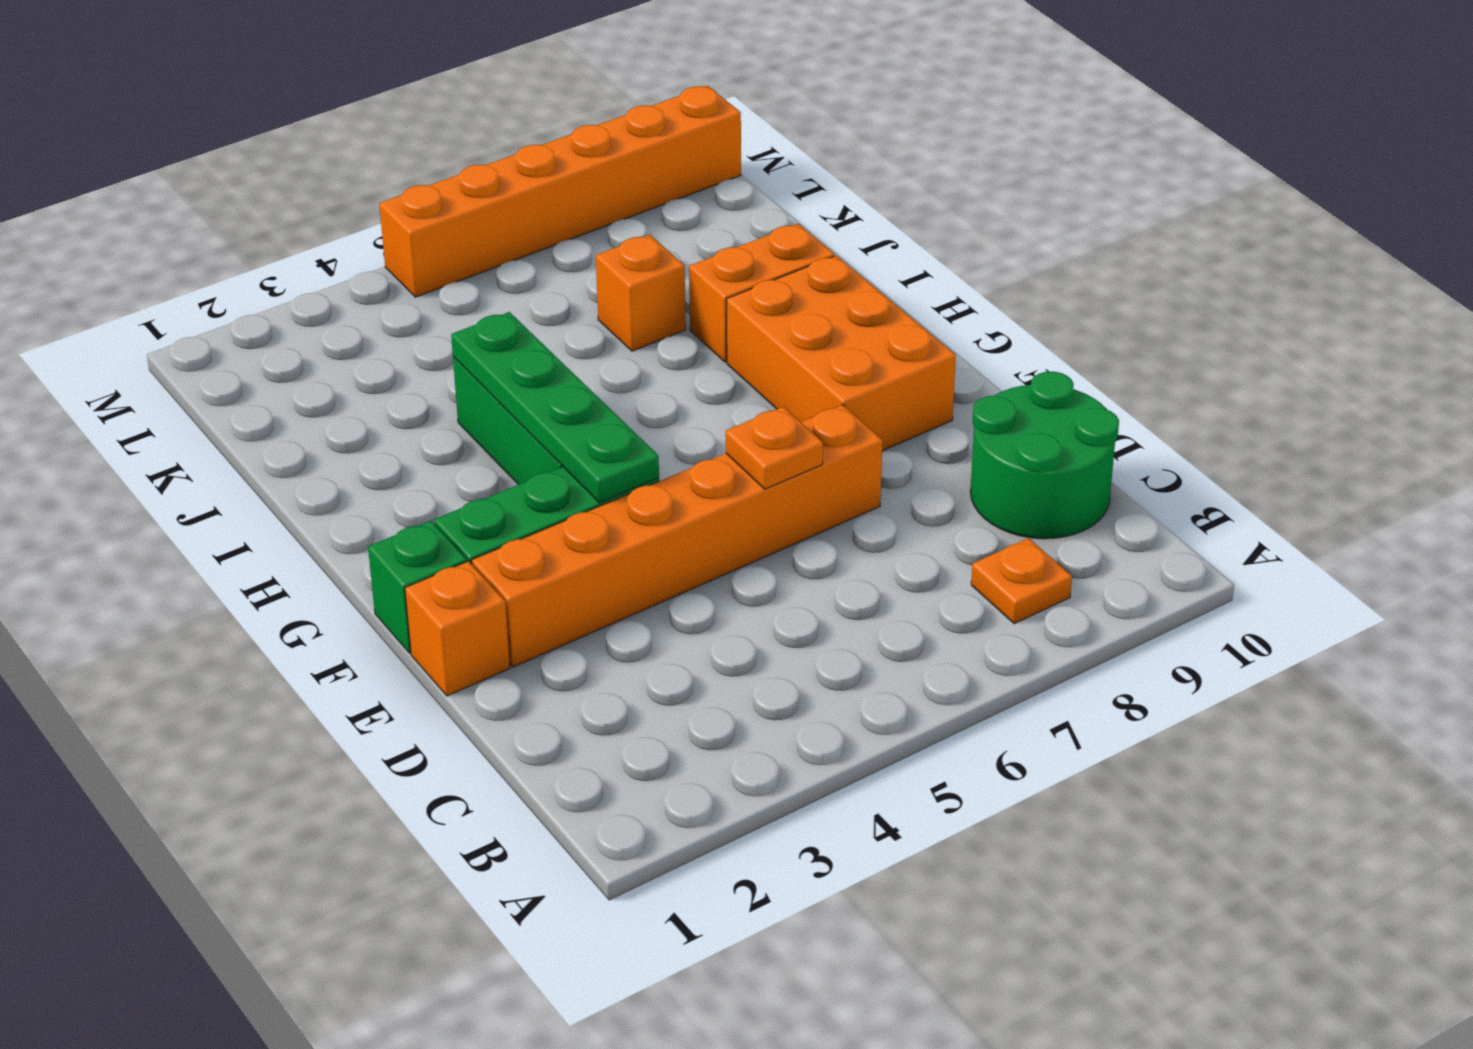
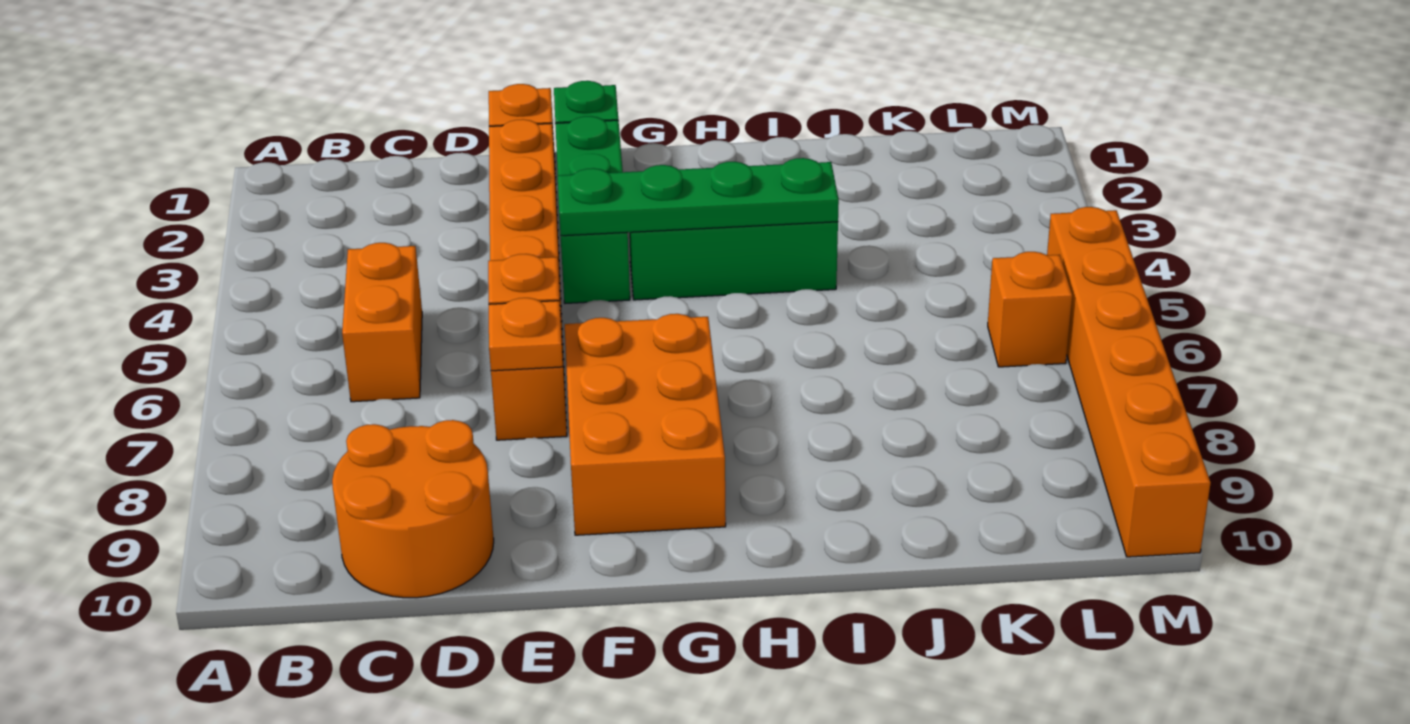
orange 1x1 plate [971,538,1072,624] -> orange 1x1 plate moved to [489,298,563,371]
green 2x2 round brick [970,371,1119,539] -> orange 2x2 round brick [332,420,494,598]
orange 2x3 brick [726,256,956,451] -> orange 2x3 brick turned to [565,314,726,535]
orange 1x2 brick [689,224,835,362] -> orange 1x2 brick moved to [342,243,422,402]
orange 1x1 brick [596,235,686,351] -> orange 1x1 brick moved to [988,252,1072,367]

